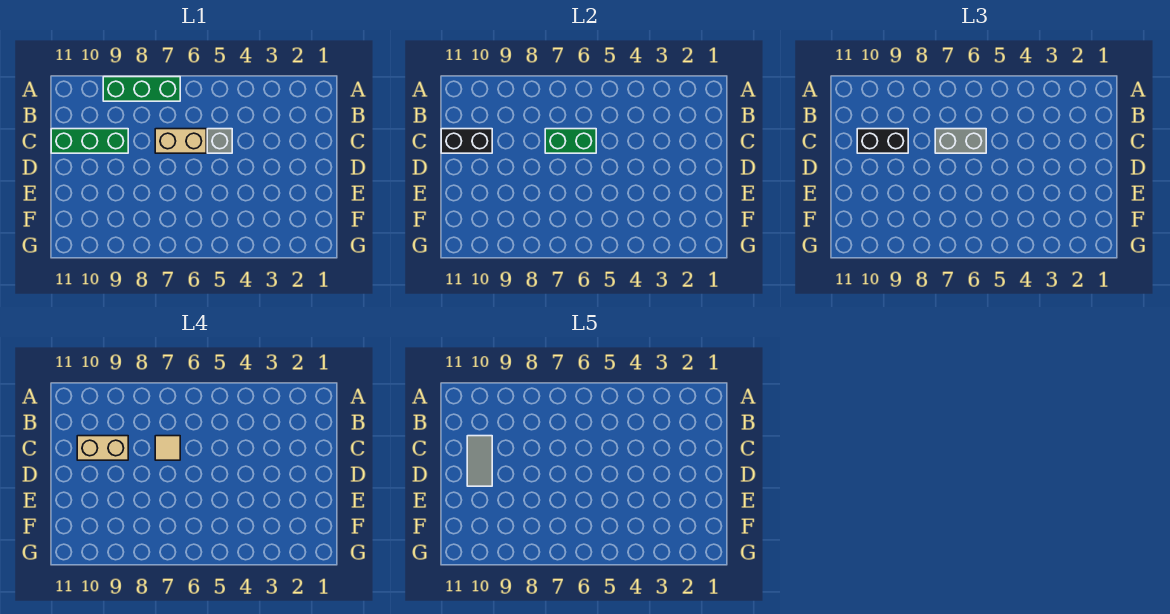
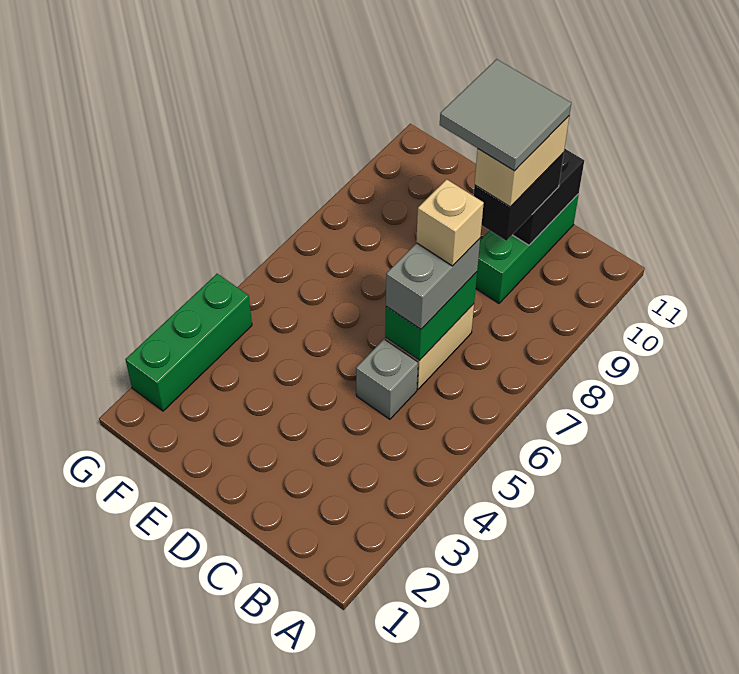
green 1x3 brick [103,77,180,101] -> green 1x3 brick moved to [125,274,252,411]
tan 1x1 tile [155,436,180,460] -> tan 1x1 brick [416,179,484,266]
grey 1x2 tile [467,436,492,486] -> grey 2x2 tile [440,59,571,171]

